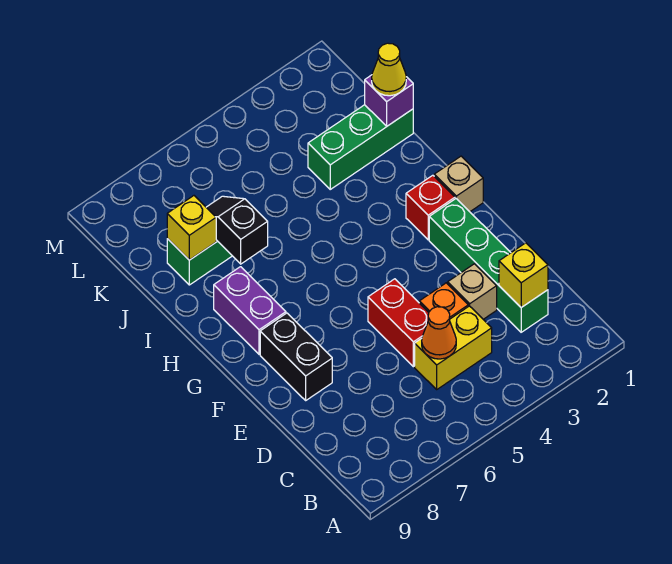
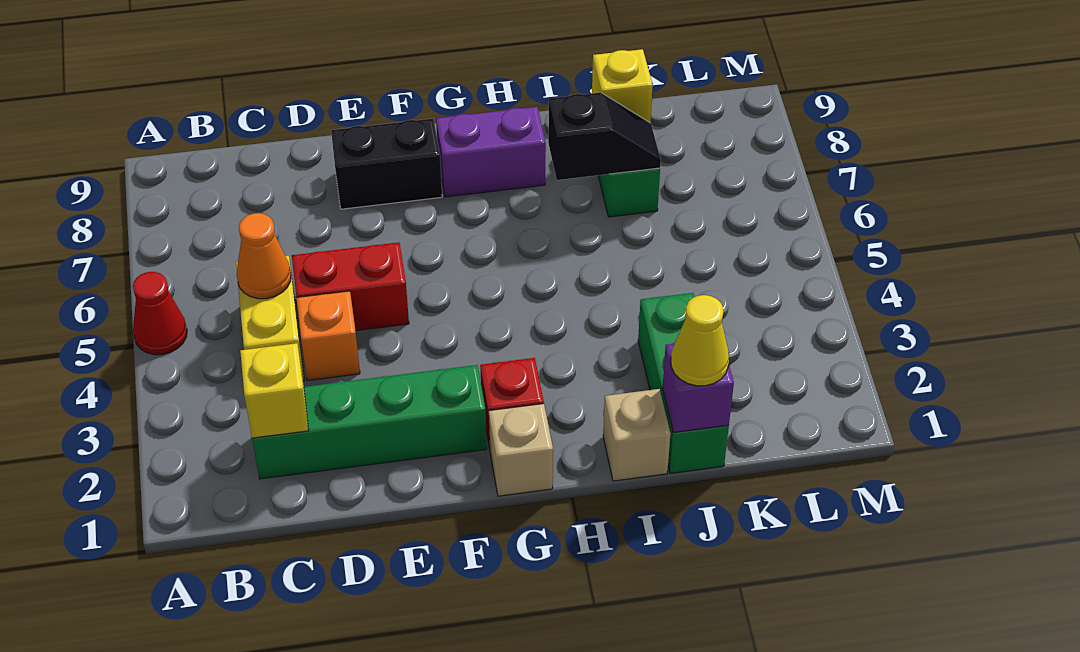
none -> red 1x1 cone [133,272,187,355]
tan 1x1 brick [448,264,497,319] -> tan 1x1 brick moved to [603,389,671,481]

